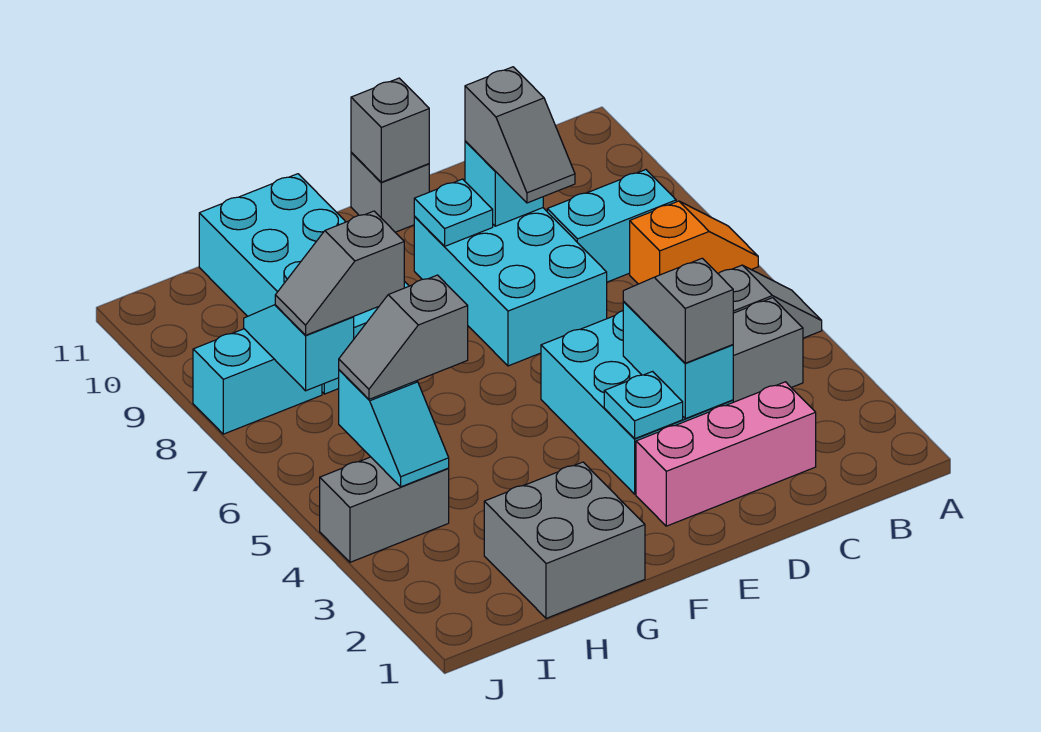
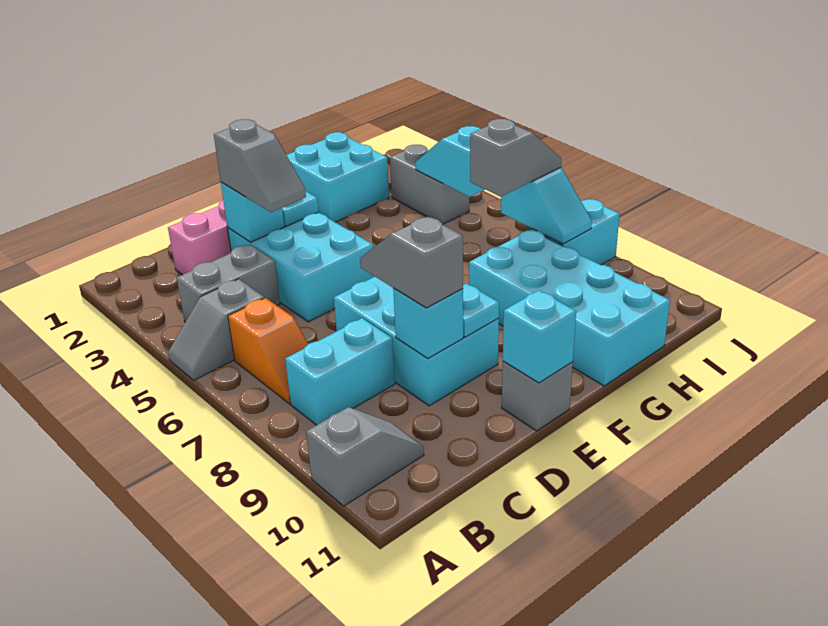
orange 1x2 slope [630,201,758,284] -> orange 1x2 slope turned to [228,298,308,404]
cyan 1x2 brick [623,302,733,419] -> cyan 1x1 brick [221,182,284,242]
grey 1x1 brick [351,78,429,182] -> cyan 1x1 brick [503,291,576,383]
grey 2x2 brick [484,462,645,618] -> cyan 2x2 brick [287,132,389,222]
grey 1x2 slope [339,275,468,399] -> grey 1x2 slope moved to [306,407,424,506]
grey 1x2 brick [320,457,449,562] -> grey 1x2 brick turned to [390,145,469,225]

